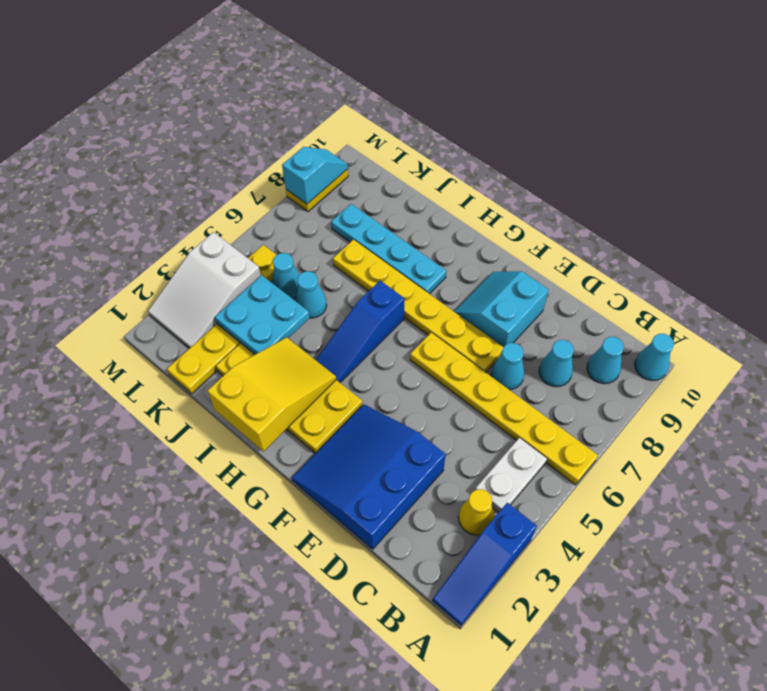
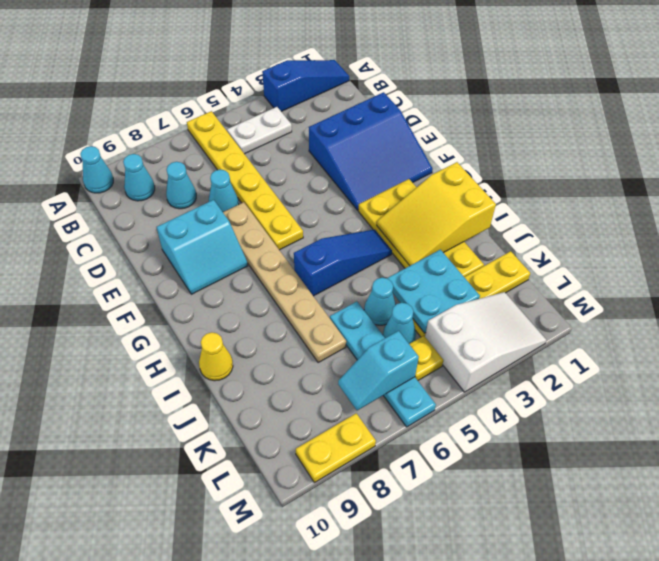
yellow 1x1 cone [458,489,495,535] -> yellow 1x1 cone moved to [199,332,233,381]
yellow 1x6 plate [333,240,504,372] -> tan 1x6 plate [223,202,346,362]
cyan 1x4 plate [331,204,446,294] -> cyan 1x4 plate moved to [330,302,436,427]
cyan 1x2 slope [282,147,348,204] -> cyan 1x2 slope moved to [338,331,419,410]

